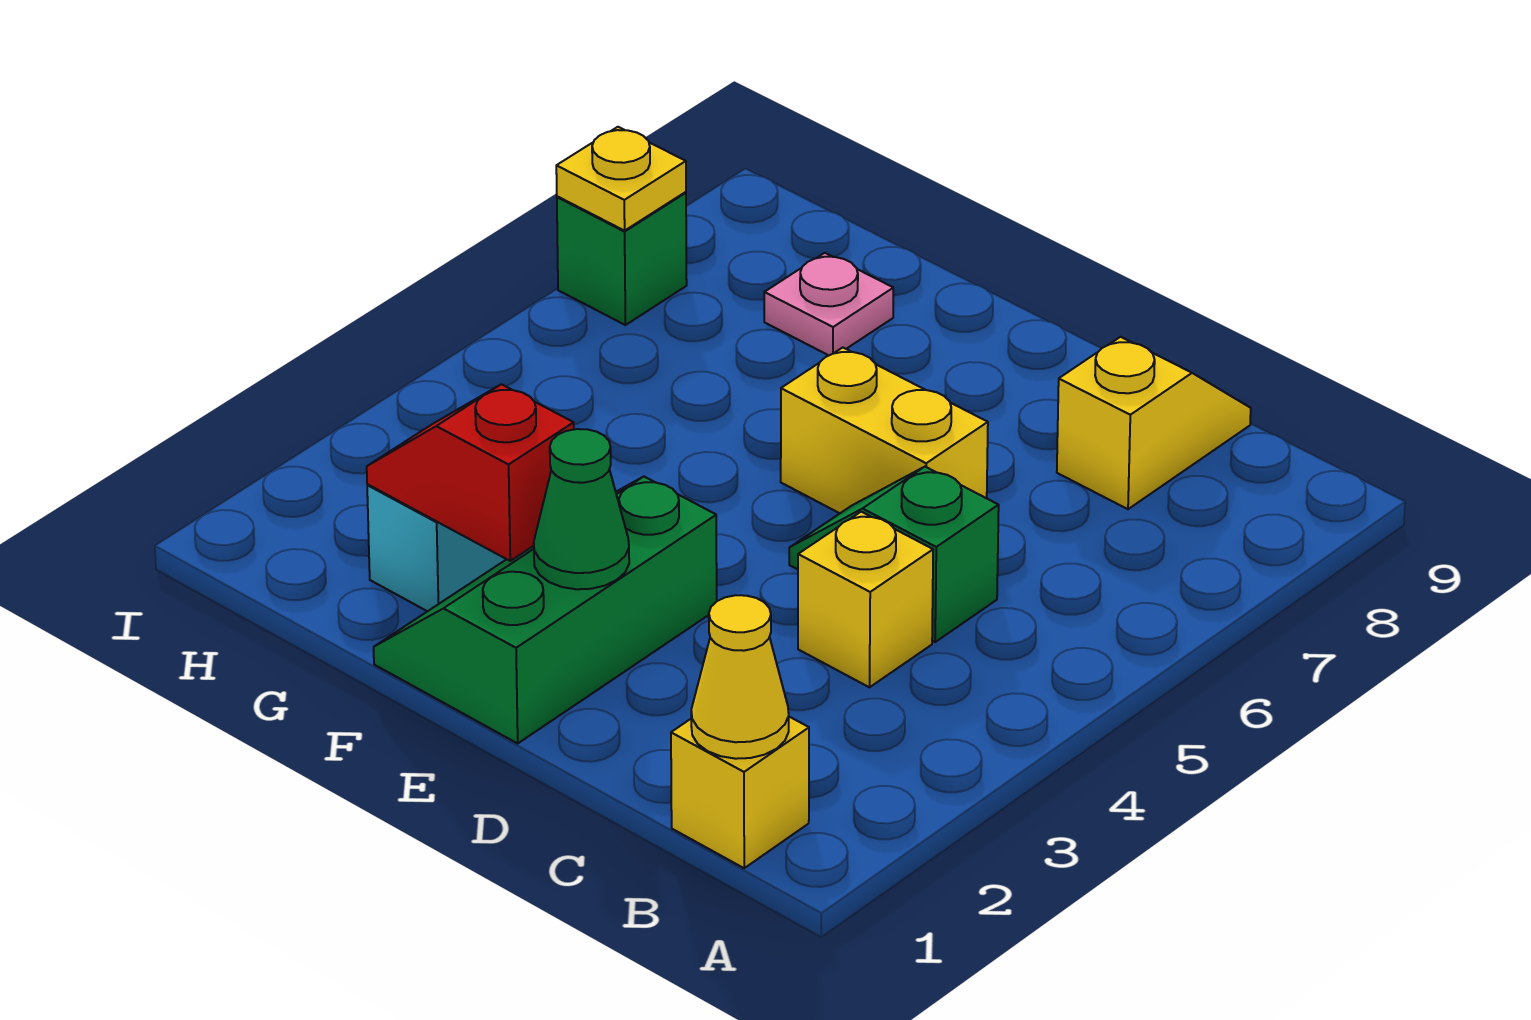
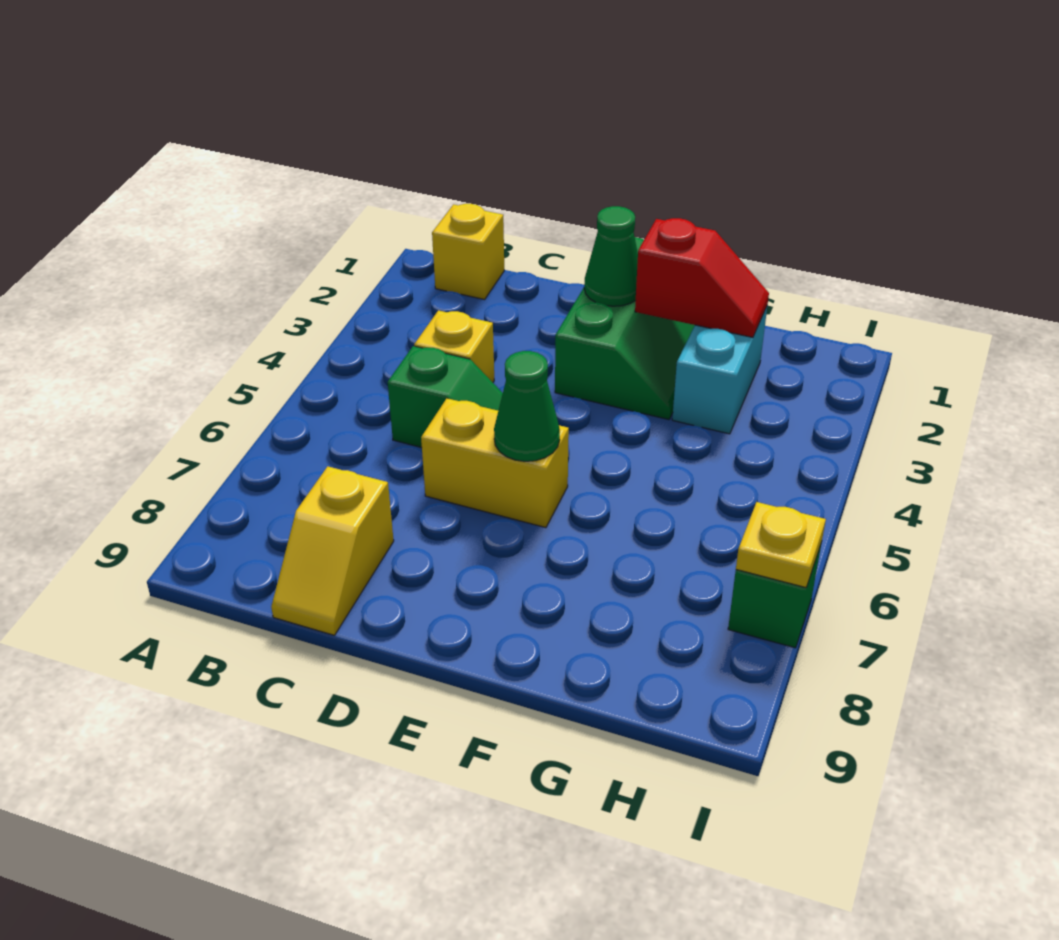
yellow 1x1 cone [691,595,789,759] -> none
none -> green 1x1 cone [494,351,560,461]
pink 1x1 plate [764,253,893,356] -> none

